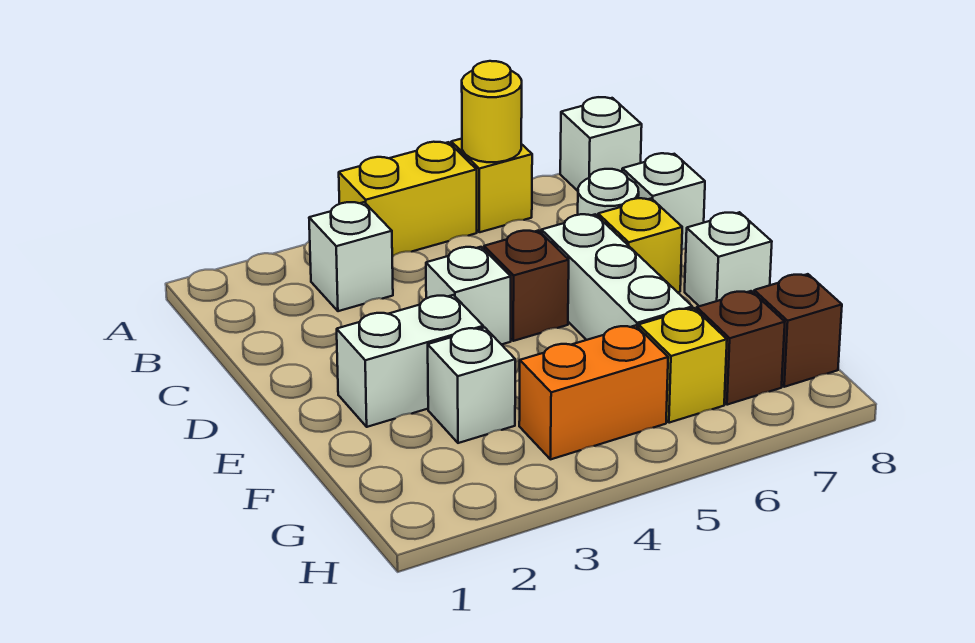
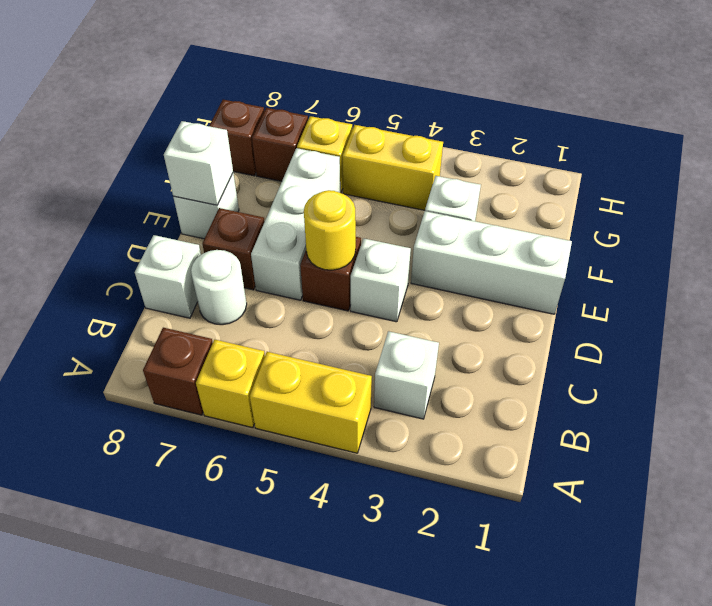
yellow 1x1 round brick [462,61,522,162] -> yellow 1x1 round brick moved to [304,190,356,270]
none -> brown 1x1 brick [143,328,213,415]
white 1x1 brick [560,97,642,191] -> white 1x1 brick moved to [164,121,233,205]
yellow 1x1 brick [598,198,682,292] -> brown 1x1 brick [202,208,265,290]
white 1x2 brick [337,295,483,427] -> white 1x3 brick [411,211,572,314]
orange 1x2 brick [519,325,668,459] -> yellow 1x2 brick [343,125,443,210]

